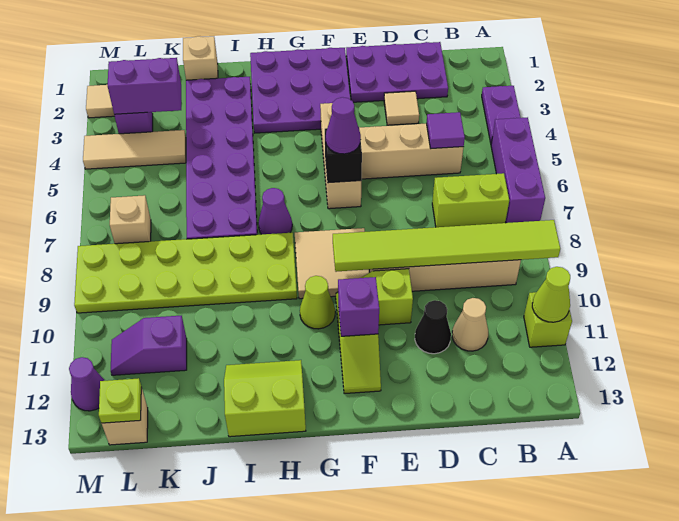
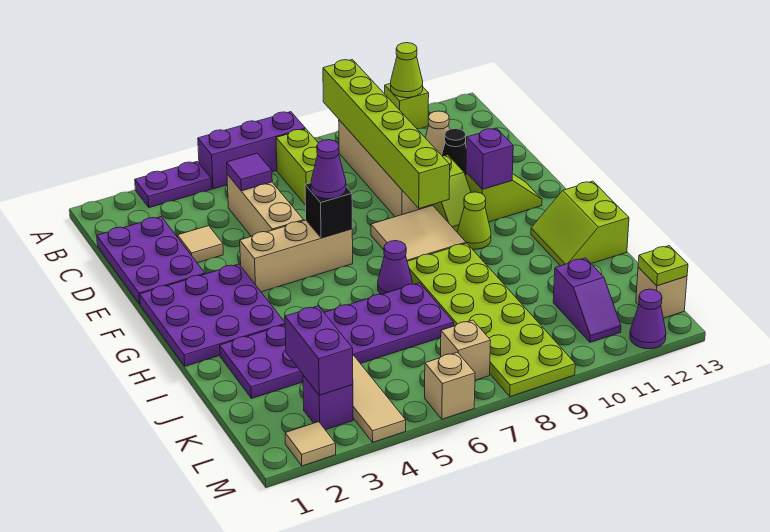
lime 1x6 tile [333,220,560,272] -> lime 1x6 brick [323,60,450,208]
tan 1x1 brick [183,36,218,80] -> tan 1x1 brick moved to [425,352,475,419]

